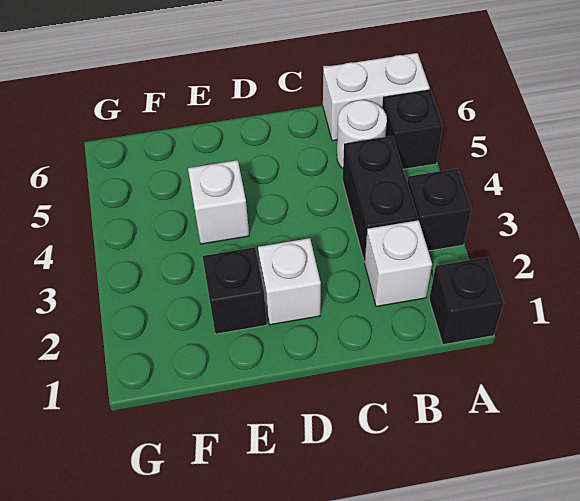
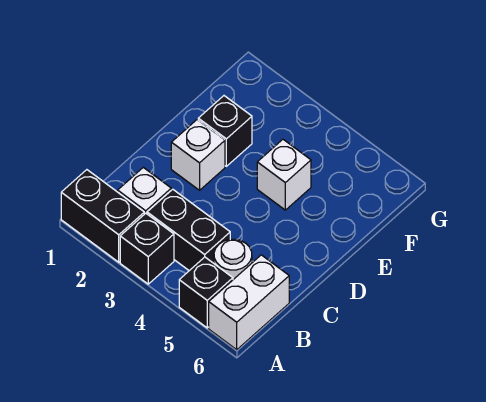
black 1x1 brick [429,257,504,345] -> black 1x2 brick [61,170,144,262]

